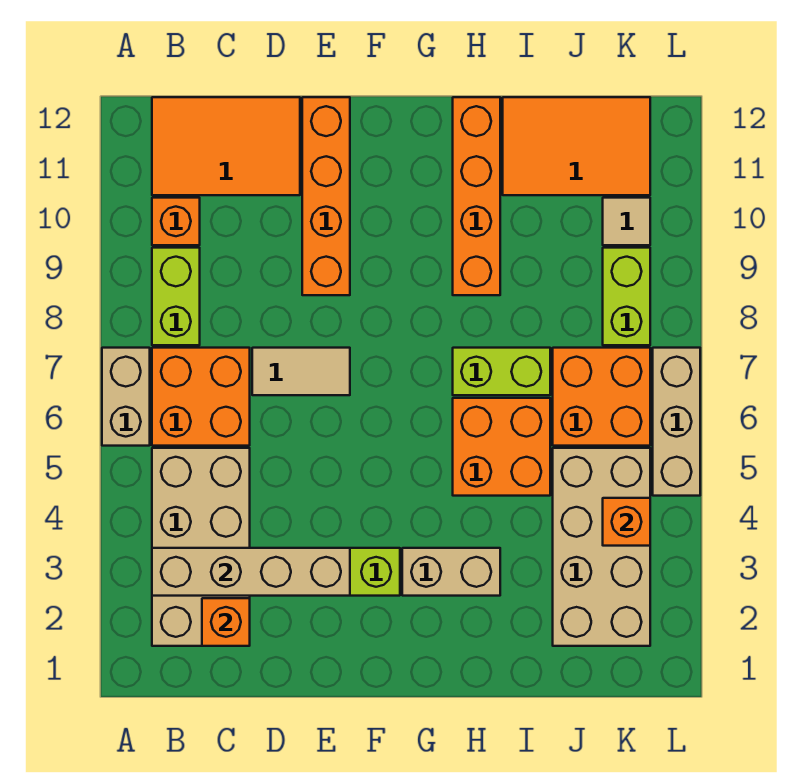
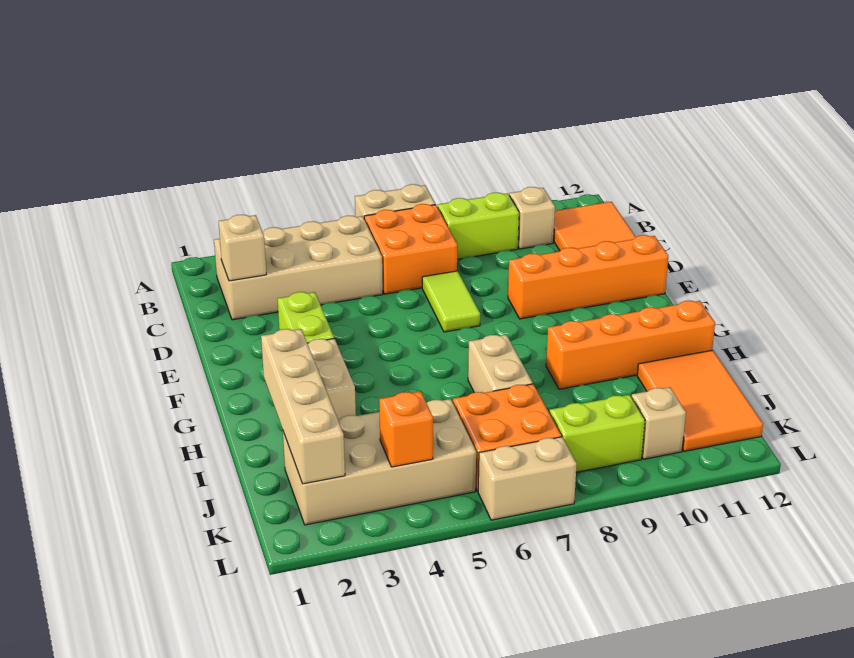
tan 1x4 brick [152,548,350,596] -> tan 1x4 brick moved to [261,329,345,484]
orange 1x1 brick [152,198,200,245] -> tan 1x1 brick [509,187,555,249]
orange 1x1 brick [202,598,250,646] -> tan 1x1 brick [219,215,266,281]
tan 1x2 tile [252,348,350,395] -> lime 1x2 tile [422,271,480,332]
orange 2x2 brick [453,398,550,496] -> none
lime 1x2 brick [453,348,550,395] -> tan 1x2 brick [468,335,533,393]
tan 1x1 tile [603,198,650,245] -> tan 1x1 brick [631,387,686,459]
tan 1x3 brick [653,348,700,496] -> tan 1x2 brick [478,437,577,520]

